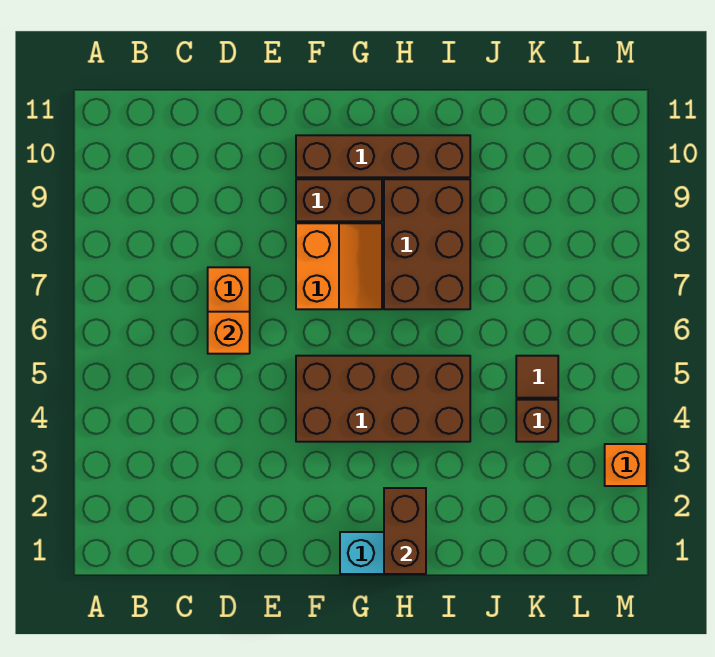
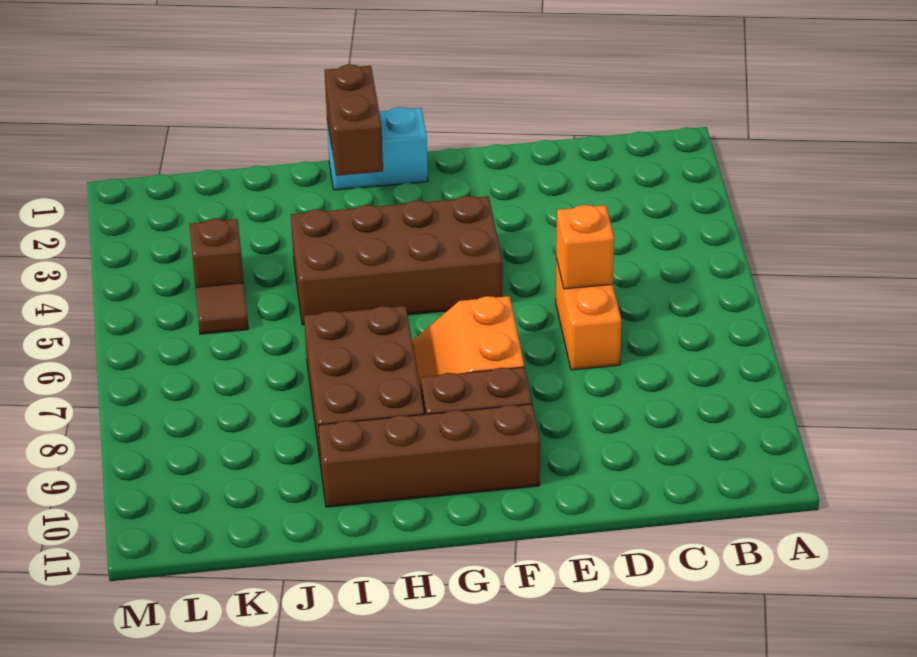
orange 1x1 brick [605,444,647,486] -> none

